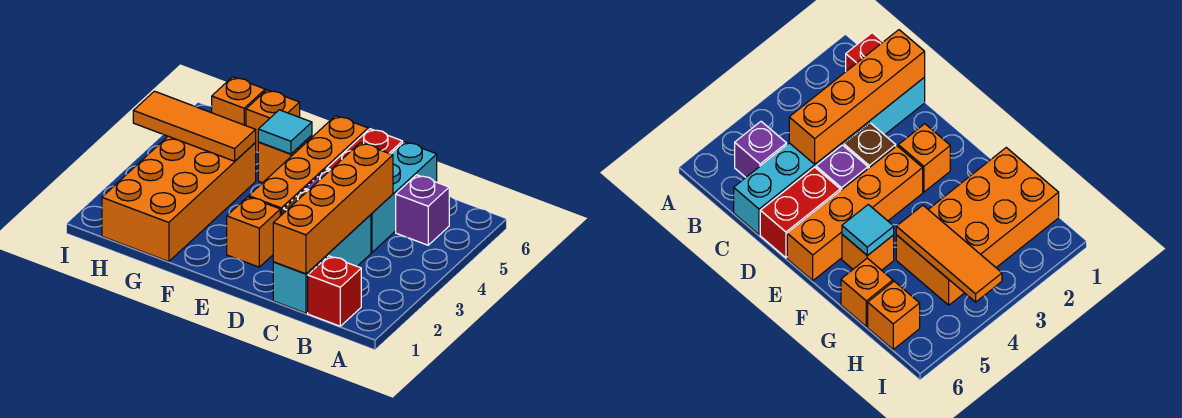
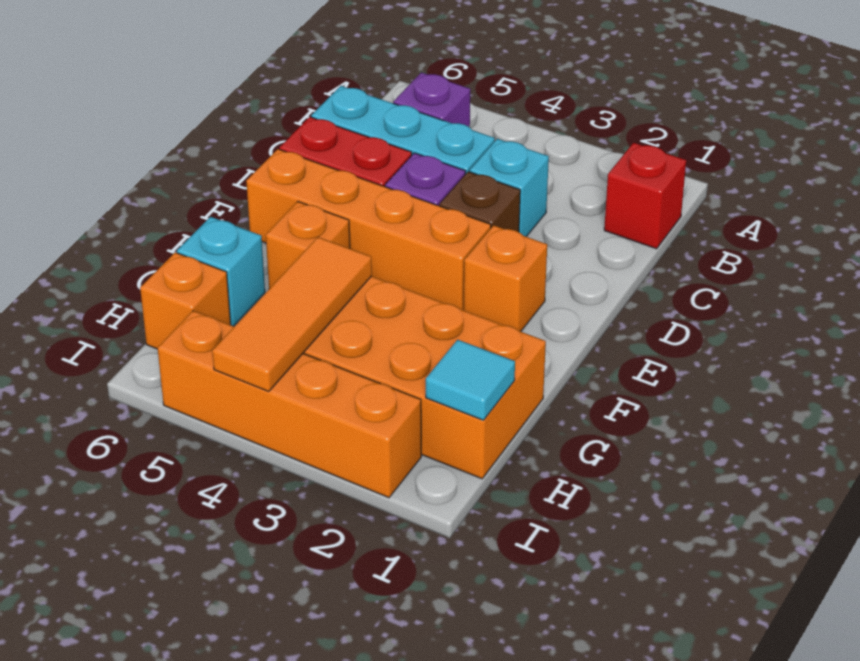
cyan 1x3 brick [273,215,371,313] -> cyan 1x1 brick [470,139,549,237]
orange 1x4 brick [273,143,393,274] -> orange 1x4 brick moved to [158,311,421,498]
cyan 1x1 tile [258,110,312,154] -> cyan 1x1 tile moved to [426,340,515,420]
orange 1x1 brick [246,90,300,152] -> cyan 1x1 brick [177,217,265,326]

